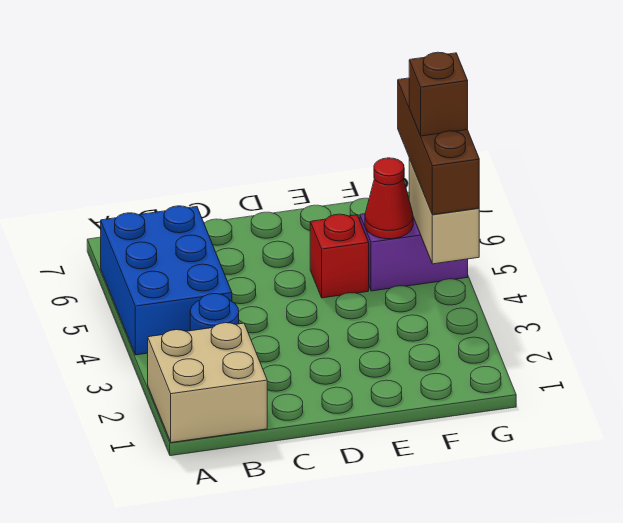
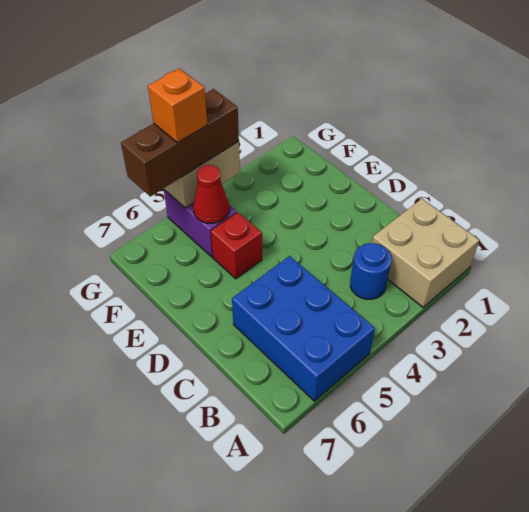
blue 2x3 brick [101,206,232,355] -> blue 2x3 brick turned to [232,256,375,401]
brown 1x1 brick [409,52,468,136] -> orange 1x1 brick [148,68,207,143]

